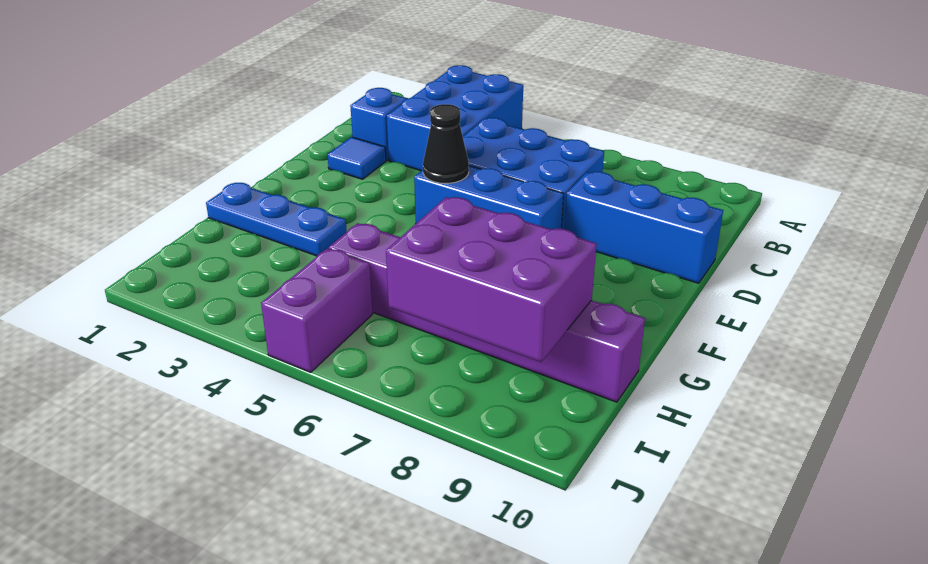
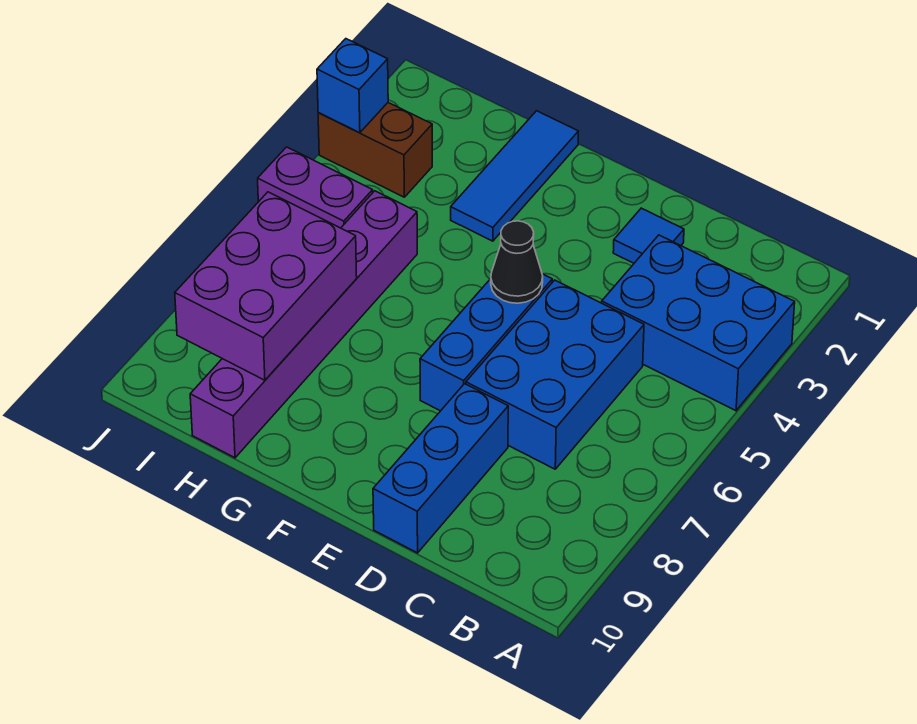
blue 1x1 brick [350,88,407,160] -> blue 1x1 brick moved to [317,39,388,133]
blue 1x3 plate [206,183,347,256] -> blue 1x3 tile [451,111,578,241]
none -> brown 1x2 brick [318,103,432,197]

